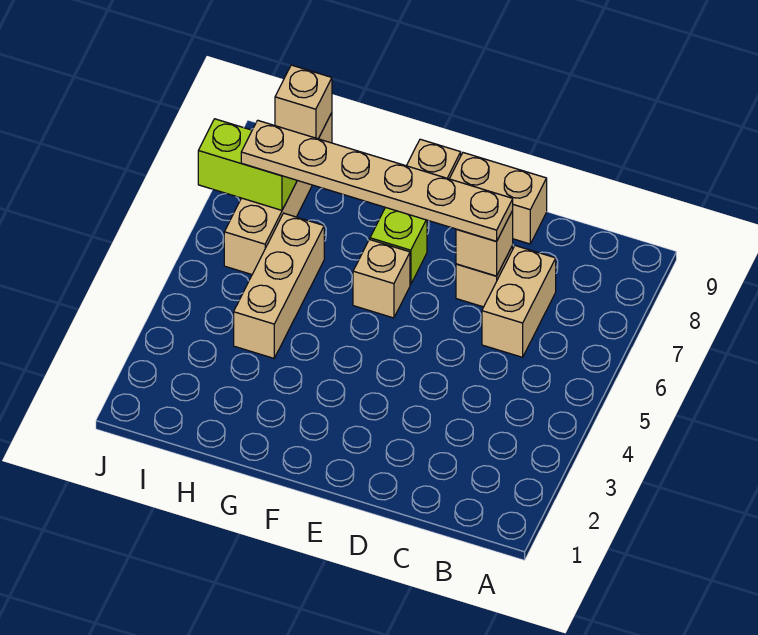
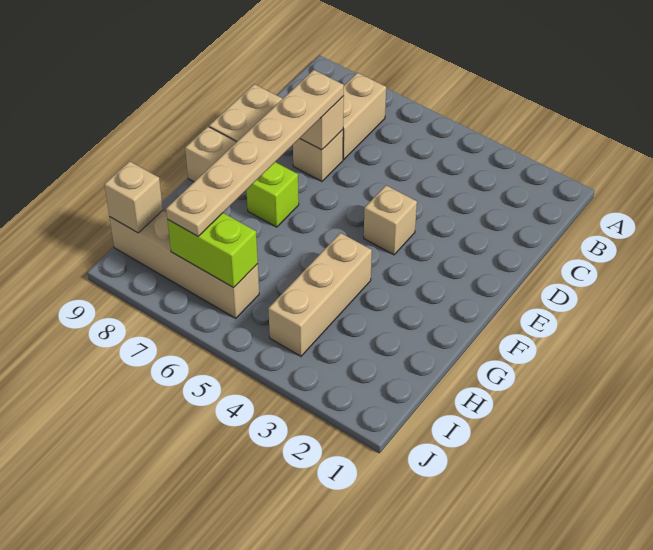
tan 1x2 brick [482,246,556,357] -> tan 1x2 brick turned to [343,73,386,160]
tan 1x1 brick [353,239,410,318] -> tan 1x1 brick moved to [364,185,417,255]
tan 1x3 brick [234,213,324,358] -> tan 1x3 brick turned to [268,233,372,356]
lime 1x2 brick [198,119,297,210] -> lime 1x2 brick turned to [168,213,258,288]

